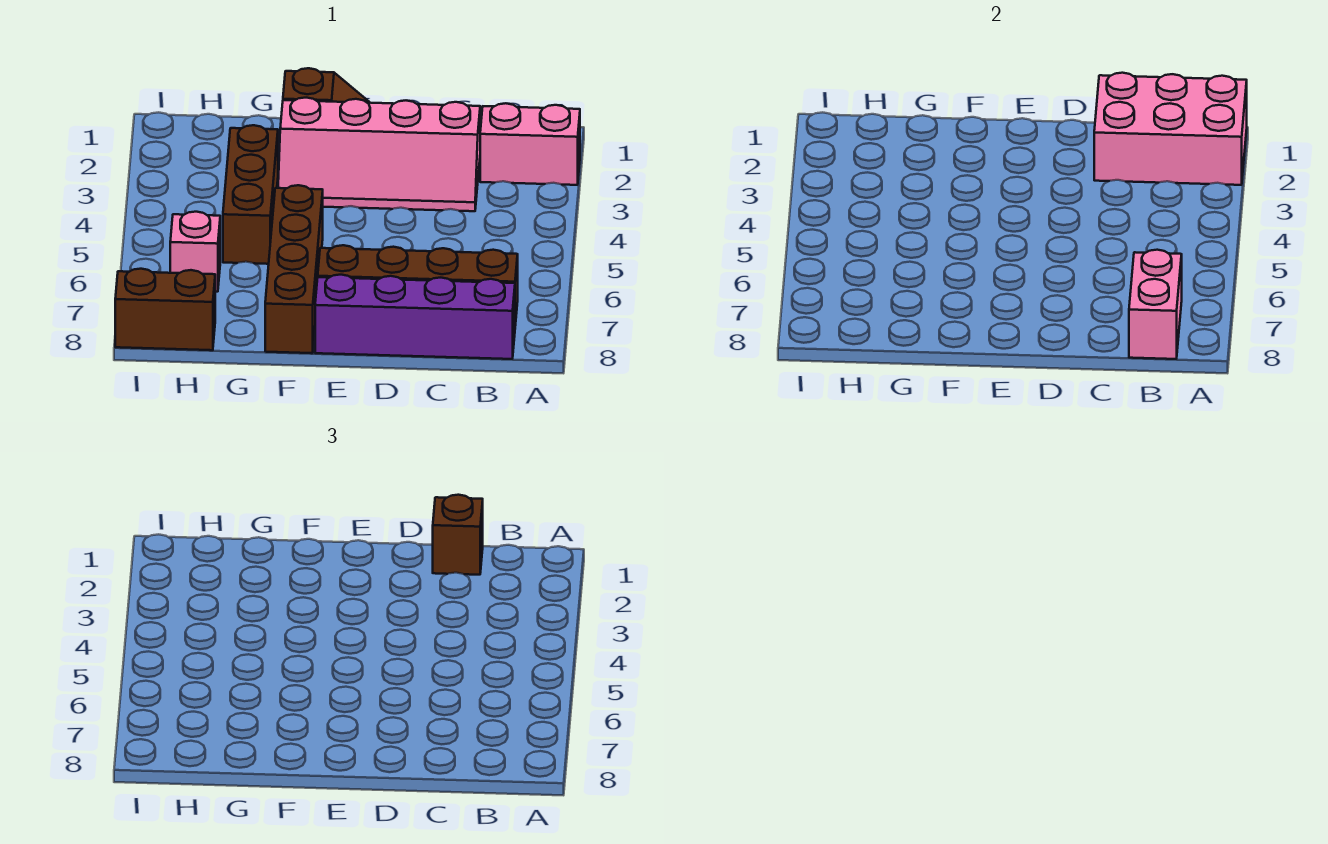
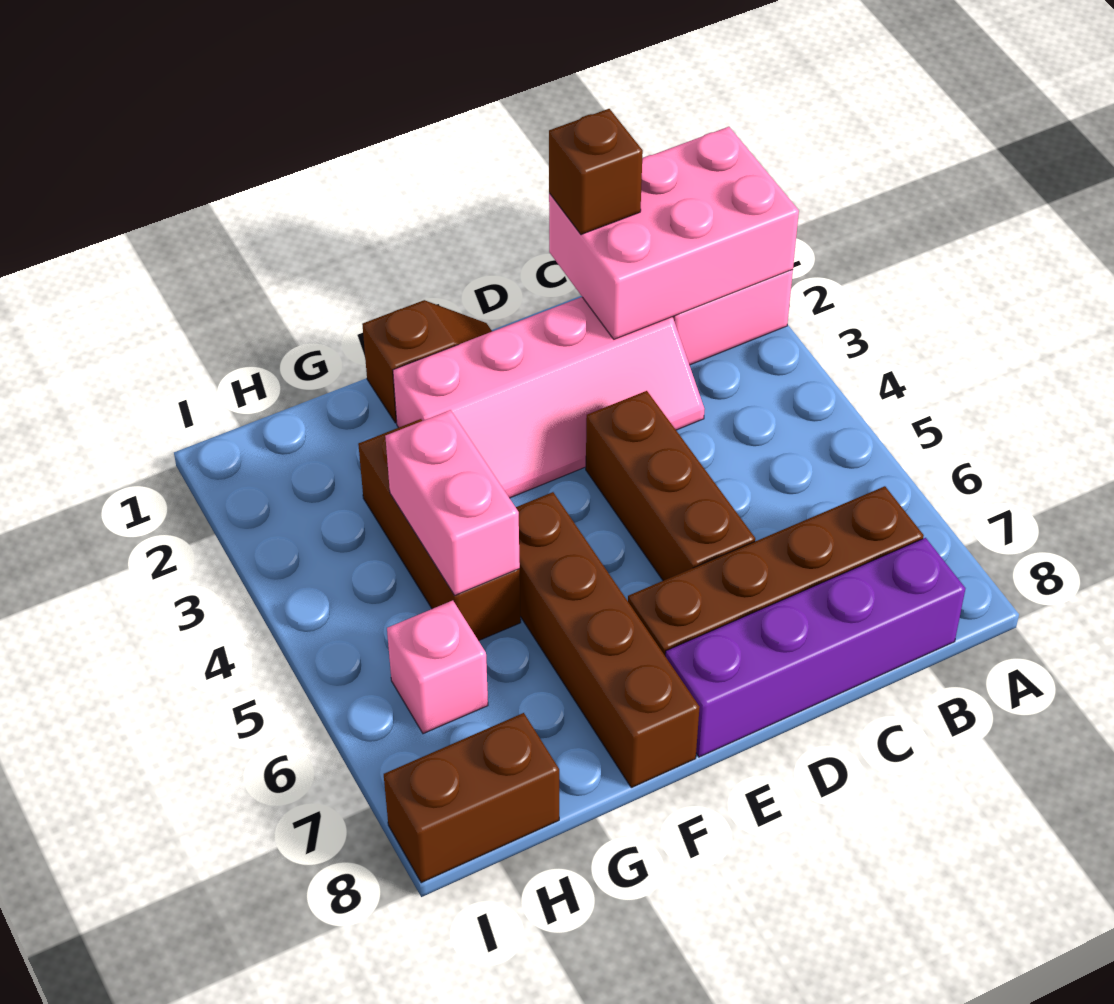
pink 1x2 brick [1129,250,1182,359] -> pink 1x2 brick moved to [385,410,520,595]
none -> brown 1x3 brick [586,391,755,581]

